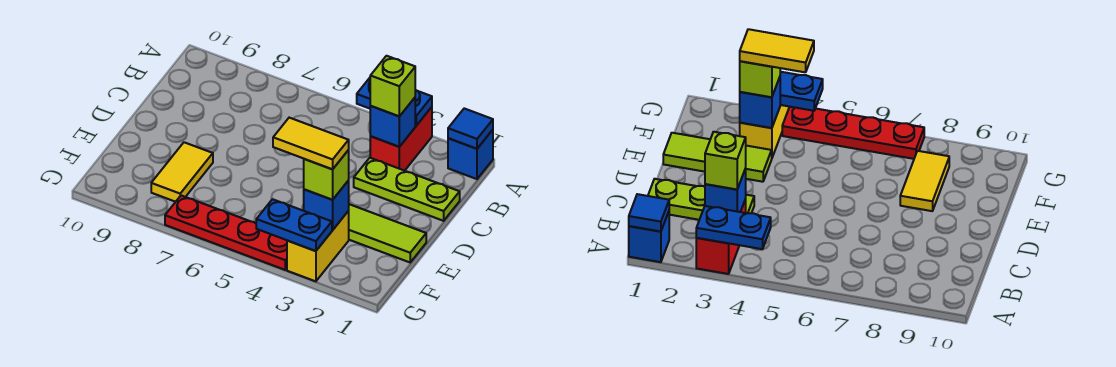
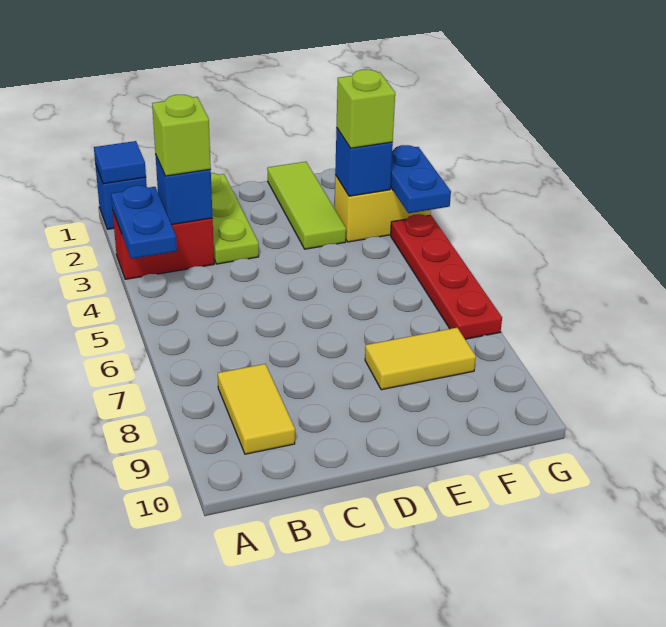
yellow 1x2 tile [273,118,349,169] -> yellow 1x2 tile moved to [218,364,295,454]

